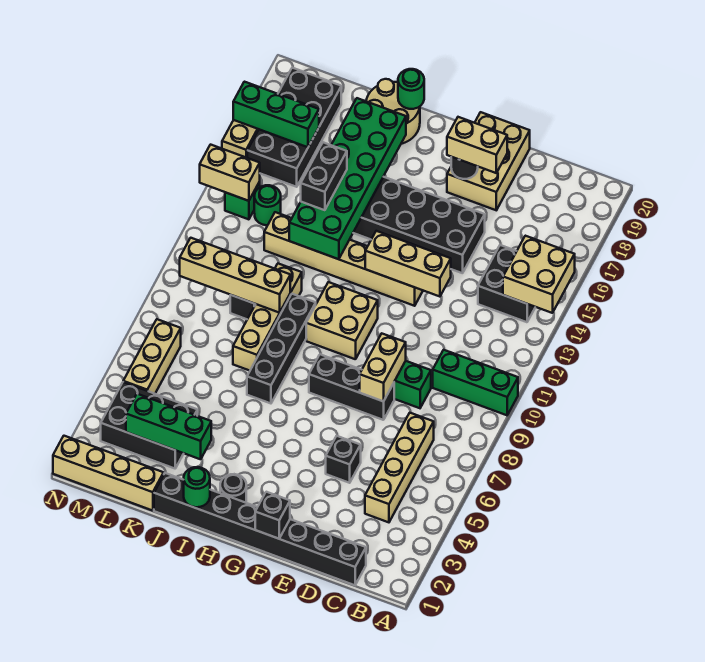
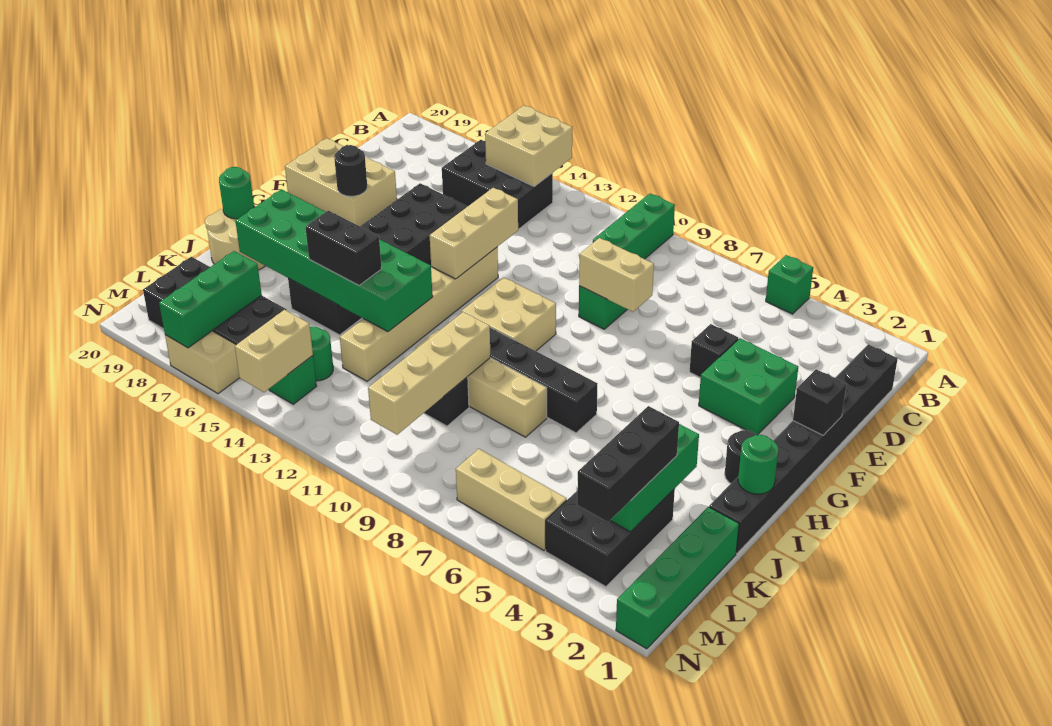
none -> green 1x1 brick [766,255,813,314]
black 2x2 brick [478,245,535,322] -> black 2x3 brick [442,140,553,229]
tan 1x4 brick [365,413,434,522] -> none
none -> green 2x2 brick [699,338,798,435]
black 1x3 brick [309,354,394,420] -> black 1x3 brick moved to [577,406,679,522]
tan 1x2 brick [447,117,507,173] -> none
tan 1x4 brick [53,436,164,511] -> green 1x4 brick [616,507,739,649]

